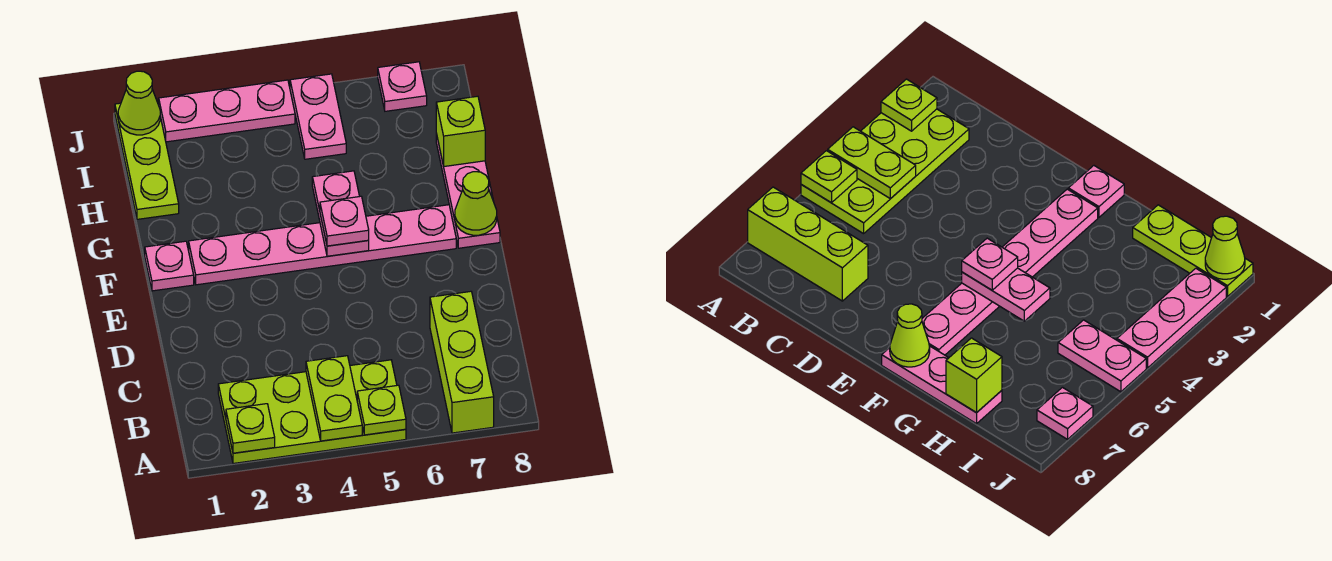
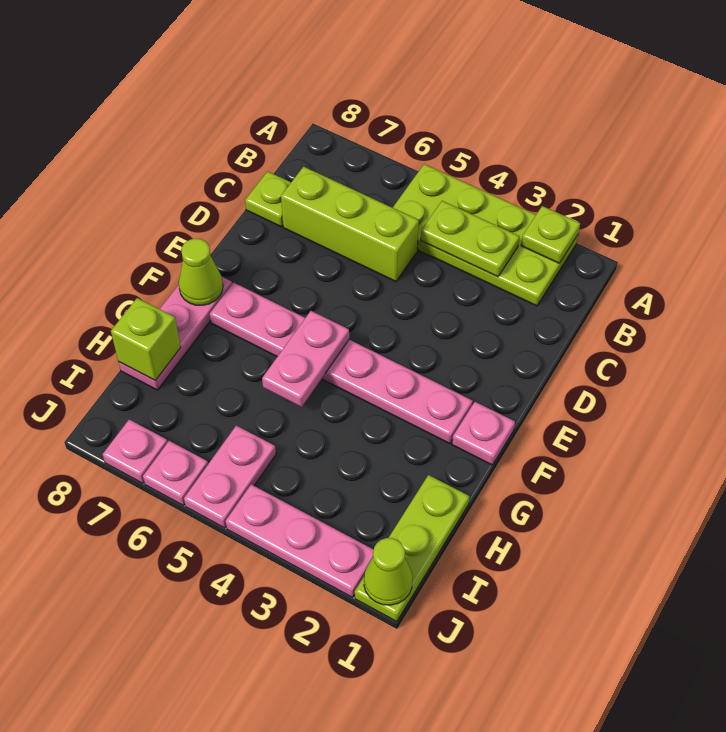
lime 1x2 plate [306,356,362,441] -> lime 1x2 plate turned to [421,201,520,277]
lime 1x1 plate [357,385,406,435] -> lime 1x1 plate moved to [245,171,291,227]
lime 1x3 brick [430,291,494,433] -> lime 1x3 brick turned to [281,167,419,282]
pink 1x1 plate [320,196,369,246] -> pink 1x1 plate moved to [143,441,208,506]

